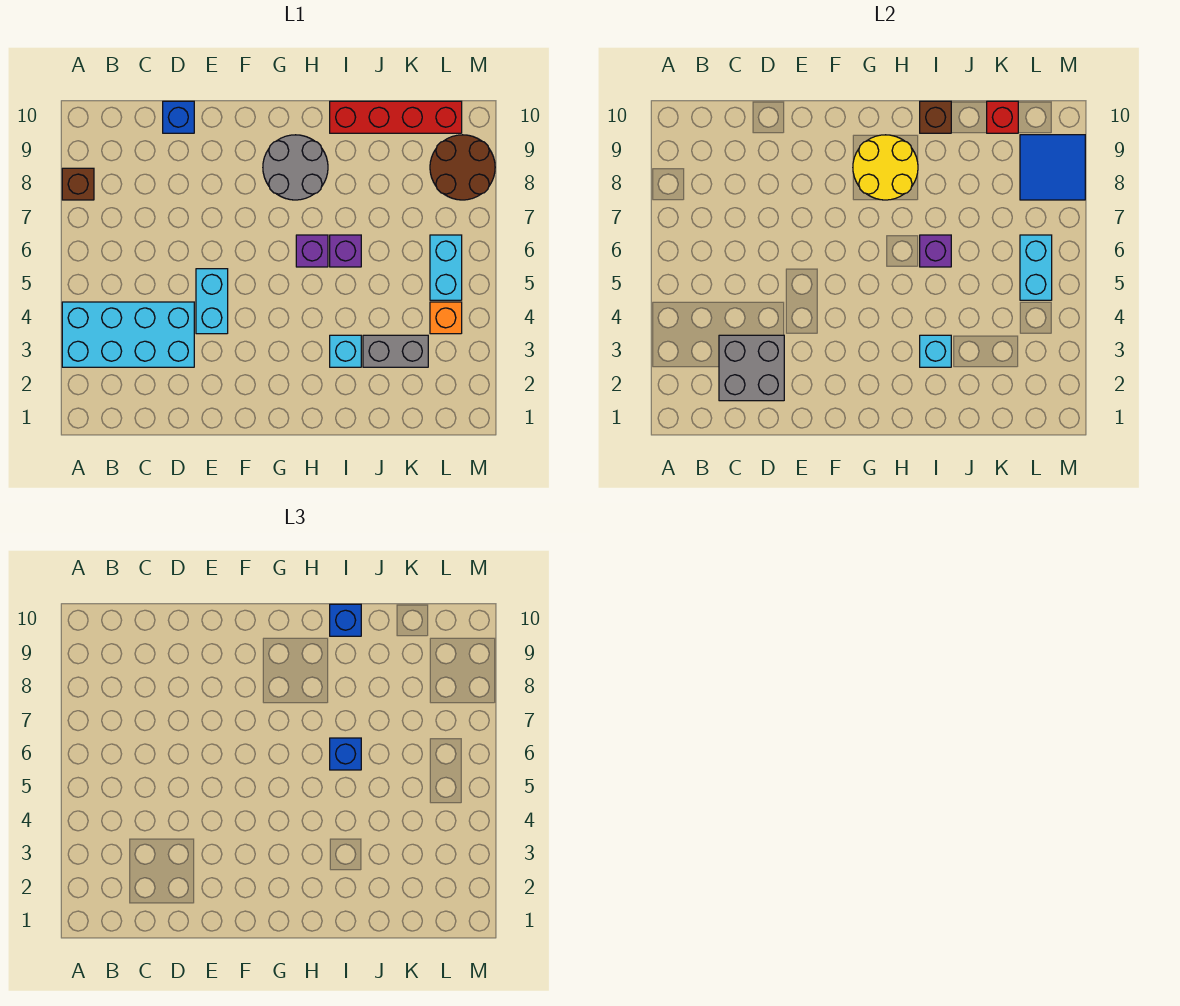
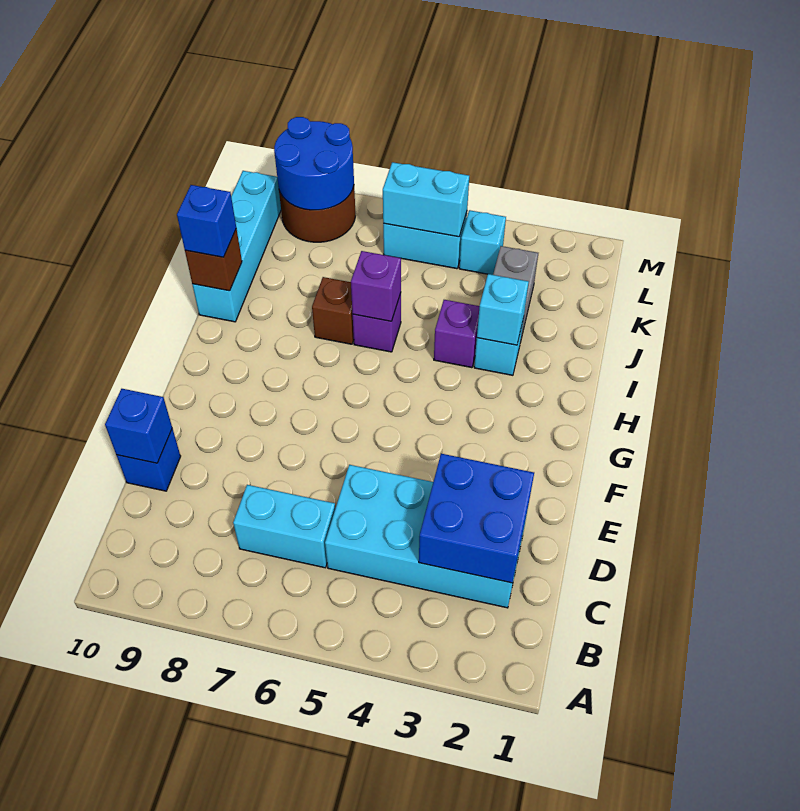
cyan 2x4 brick [62,302,194,367] -> cyan 2x4 brick turned to [325,465,527,608]
brown 1x1 brick [62,168,94,200] -> brown 1x1 brick moved to [312,277,354,344]
grey 2x2 brick [719,335,784,401] -> blue 2x2 brick [419,454,534,583]
cyan 1x2 brick [196,269,228,334] -> cyan 1x2 brick moved to [233,485,335,568]
grey 2x2 round brick [263,135,328,200] -> none
yellow 2x2 round brick [853,135,918,200] -> none
purple 1x1 brick [296,235,328,267] -> purple 1x1 brick moved to [434,300,480,368]
blue 1x1 brick [330,738,361,770] -> blue 1x1 brick moved to [105,389,172,463]
red 1x4 brick [330,101,462,133] -> cyan 1x4 brick [192,171,281,322]
red 1x1 brick [987,101,1018,133] -> none
orange 1x1 brick [430,302,462,334] -> cyan 1x1 brick [459,210,506,275]
blue 2x2 tile [1020,135,1085,200] -> blue 2x2 round brick [274,117,354,210]

